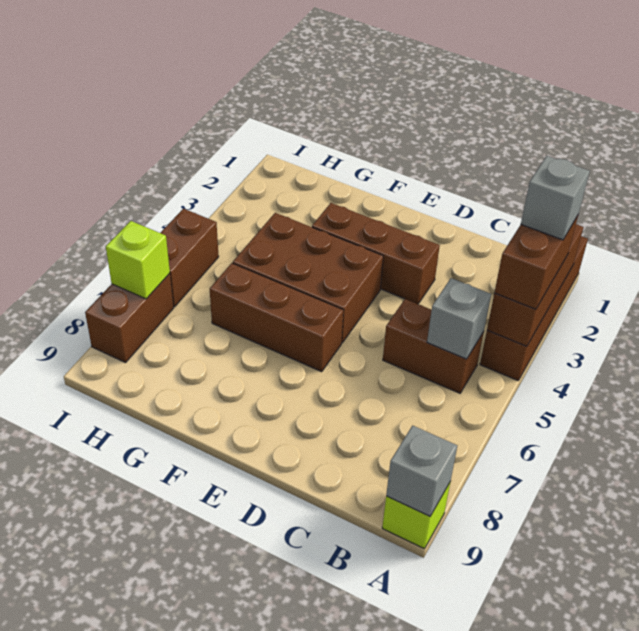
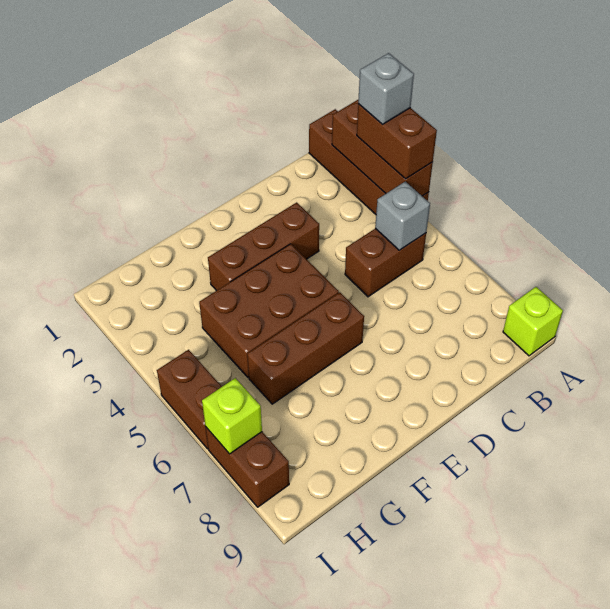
grey 1x1 brick [386,426,457,516] -> none

